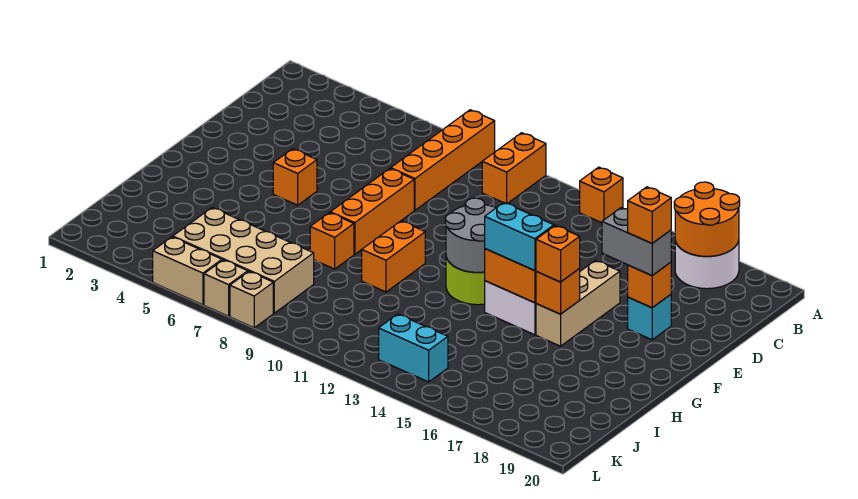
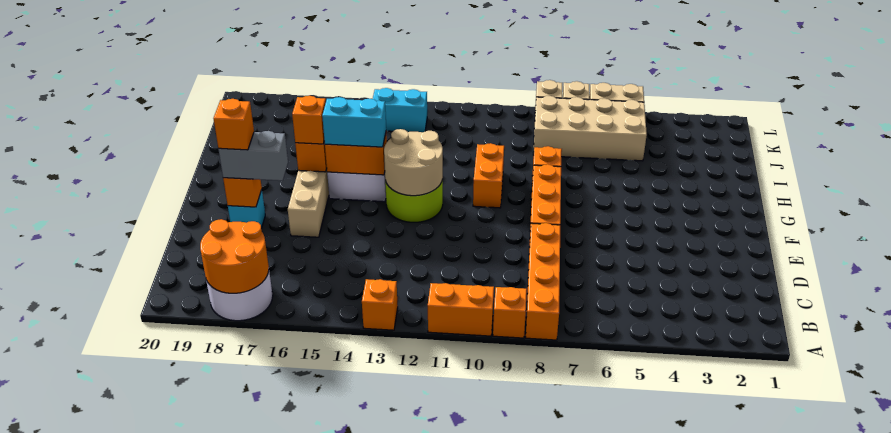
orange 1x2 brick [482,133,546,204] -> orange 1x2 brick turned to [428,283,494,336]
orange 1x1 brick [273,149,317,205] -> orange 1x1 brick moved to [493,287,527,338]
grey 2x2 round brick [445,198,496,272] -> tan 2x2 round brick [384,129,443,196]

